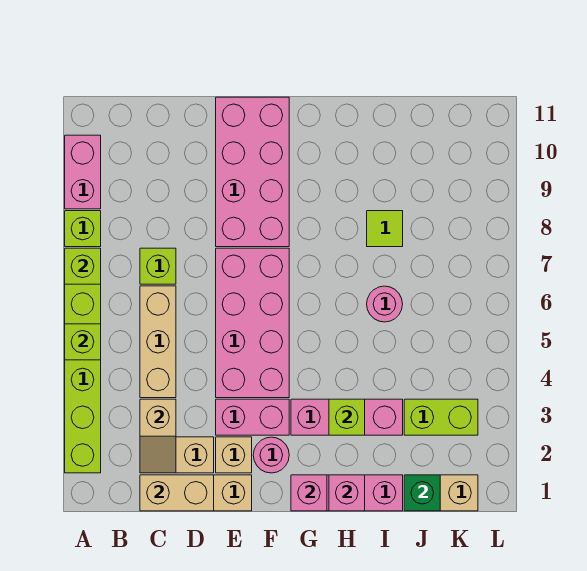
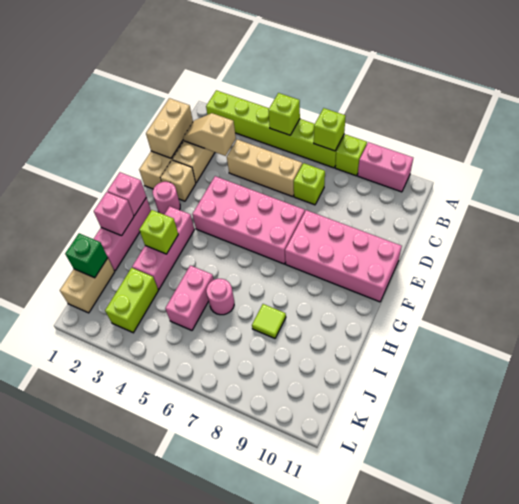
pink 1x2 brick [216,399,289,435] -> pink 1x2 brick moved to [165,265,214,330]

